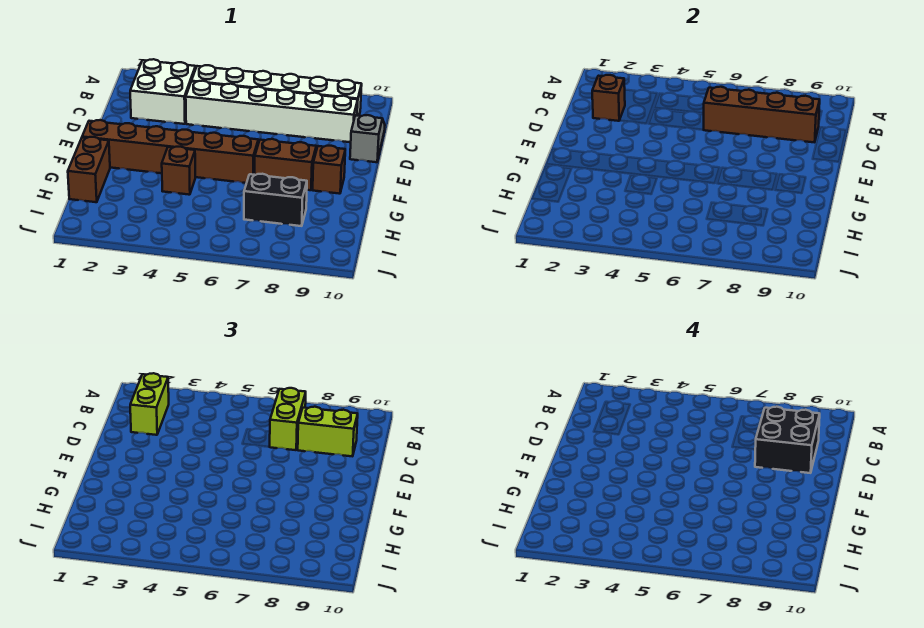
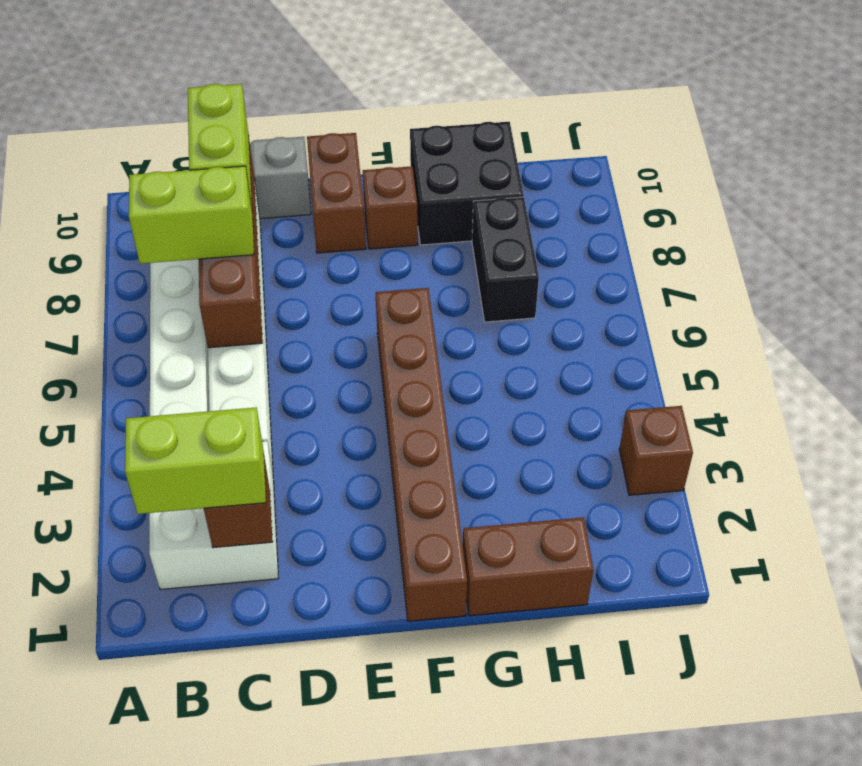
black 2x2 brick [755,407,820,473] -> black 2x2 brick moved to [410,122,524,245]
brown 1x2 brick [255,139,316,190] -> brown 1x2 brick moved to [307,133,366,253]
brown 1x1 brick [162,147,195,195] -> brown 1x1 brick moved to [619,406,693,495]

